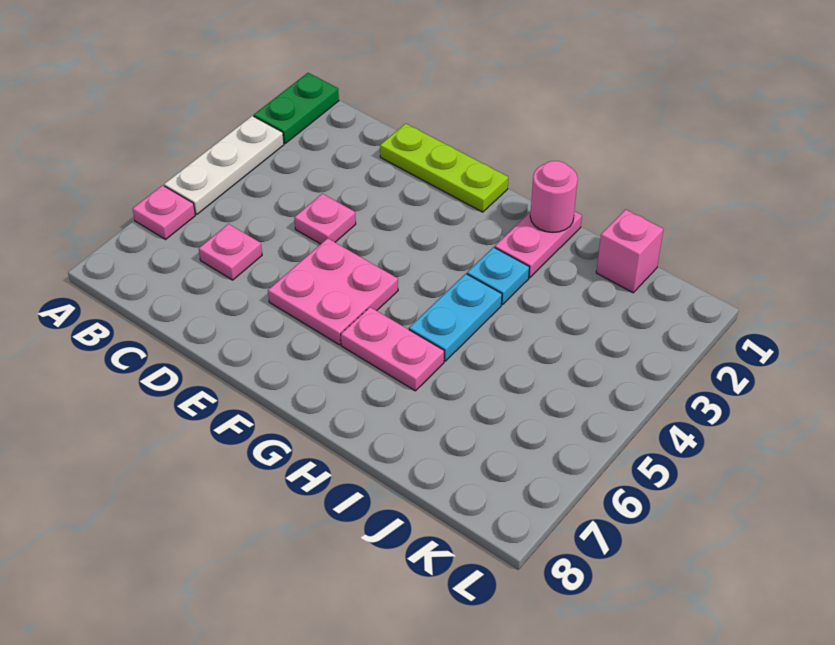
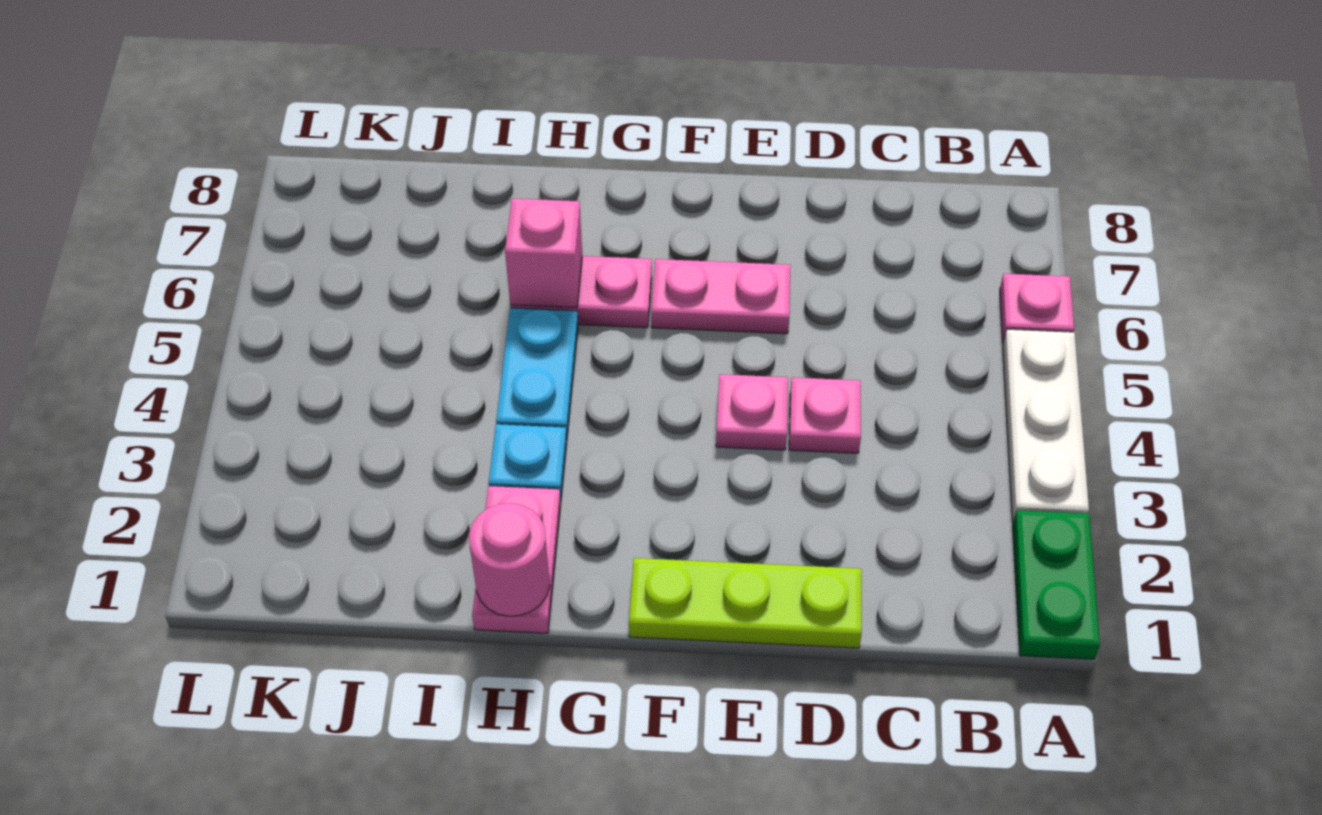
pink 1x1 plate [199,224,262,280] -> pink 1x1 plate moved to [716,374,788,450]
pink 2x2 plate [268,238,398,345] -> pink 1x2 plate [651,259,791,334]
pink 1x1 brick [596,209,663,293] -> pink 1x1 brick moved to [505,198,582,308]

